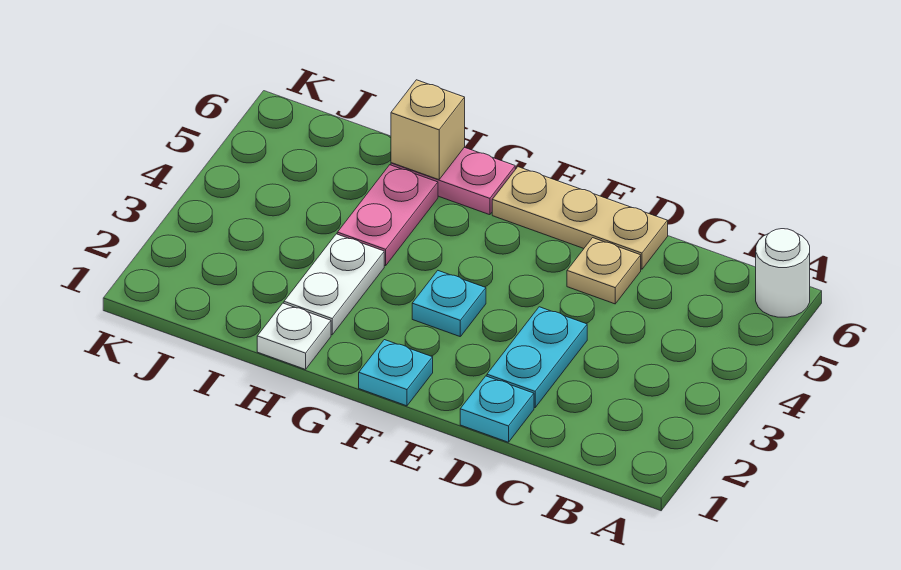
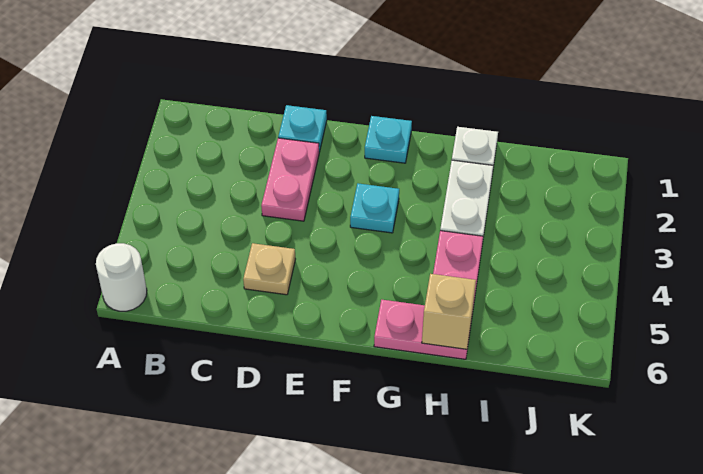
cyan 1x2 plate [487,307,587,408] -> pink 1x2 plate [261,138,319,221]
tan 1x3 plate [492,167,668,269] -> none

